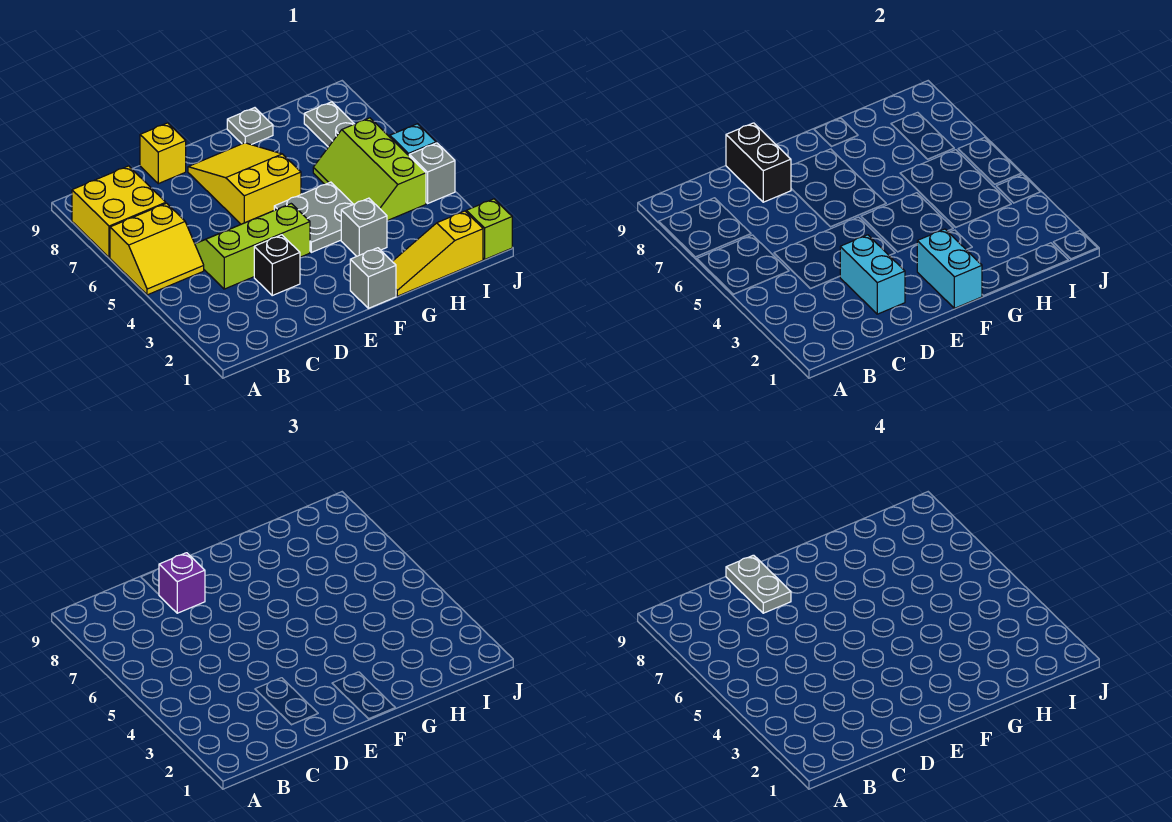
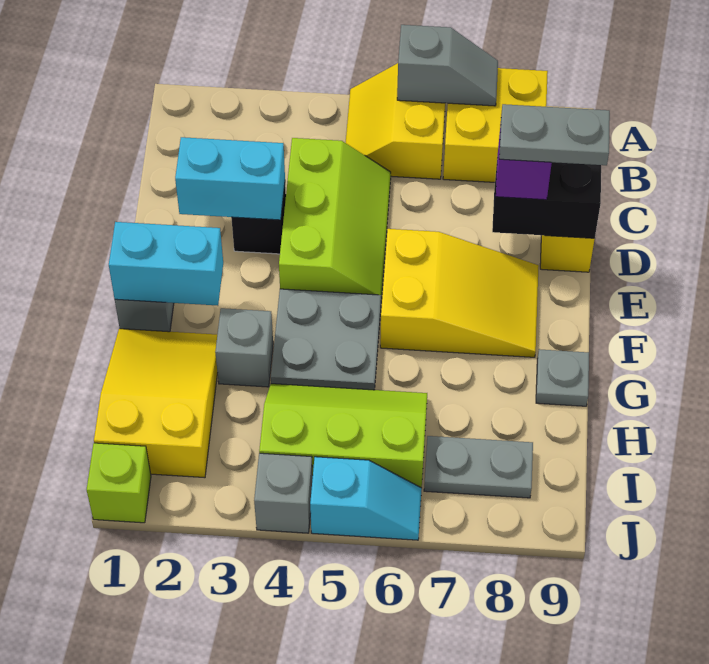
none -> grey 1x2 slope [397,25,498,106]
yellow 1x3 slope [392,211,483,296] -> yellow 2x3 slope [94,329,218,478]

